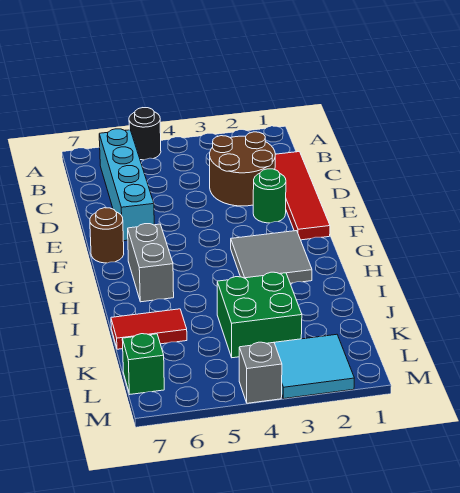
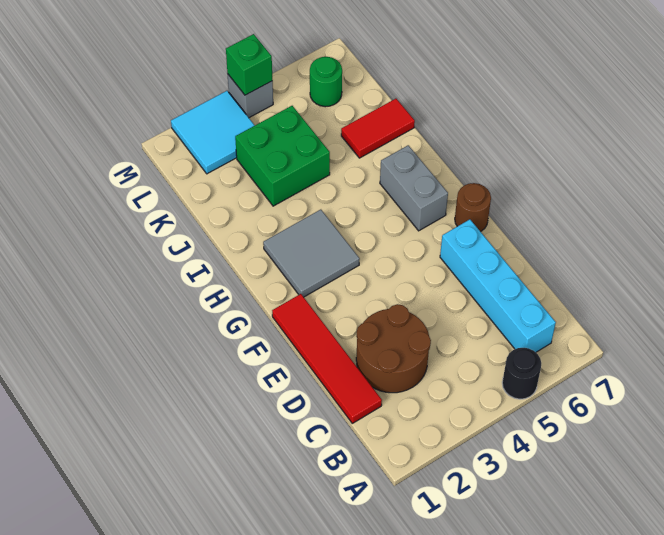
green 1x1 round brick [253,169,286,223] -> green 1x1 round brick moved to [310,57,342,107]
green 1x1 brick [122,334,164,394] -> green 1x1 brick moved to [226,34,273,95]

